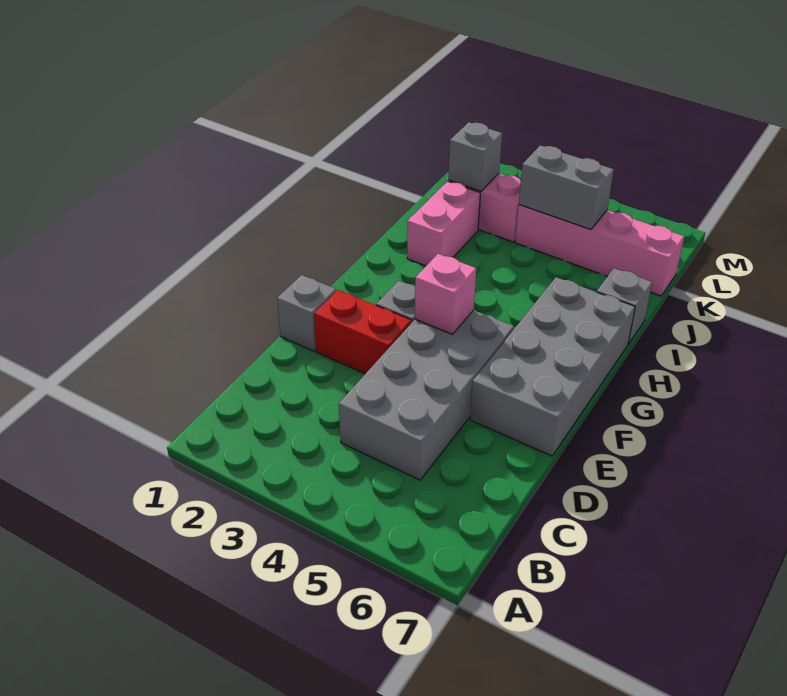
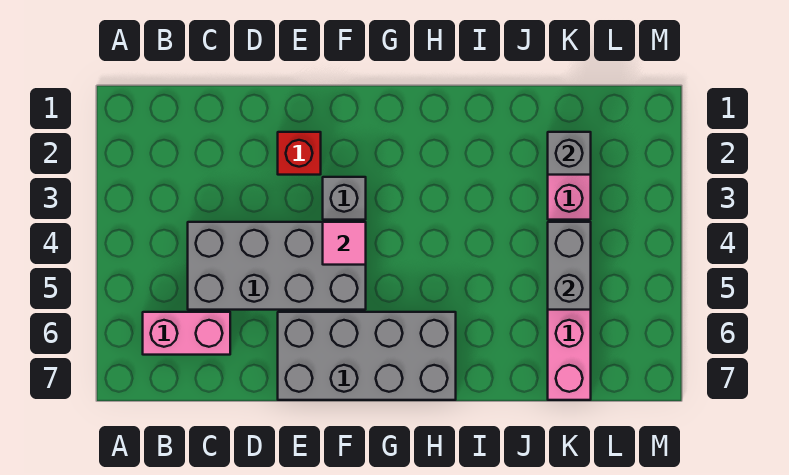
grey 1x1 brick [277,275,336,351] -> none
red 1x2 brick [314,290,412,374] -> red 1x1 brick [278,132,321,175]
pink 1x1 brick [415,254,476,334] -> pink 1x1 tile [323,222,366,265]
pink 1x2 brick [407,181,480,266] -> pink 1x2 brick moved to [143,312,230,355]
grey 1x1 brick [597,268,652,344] -> none

